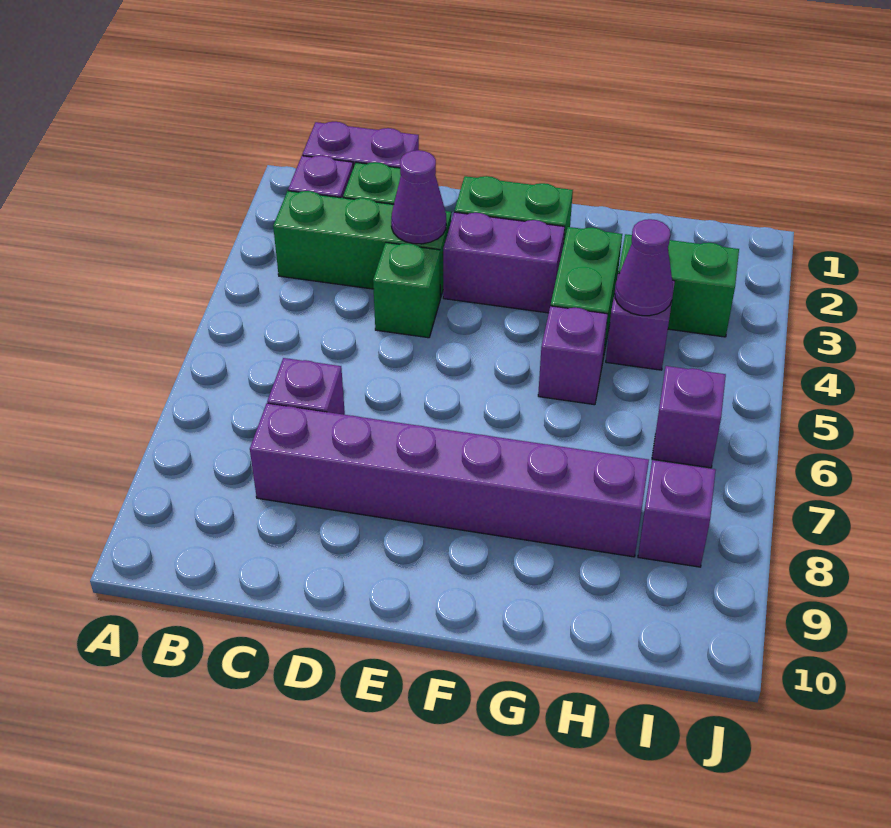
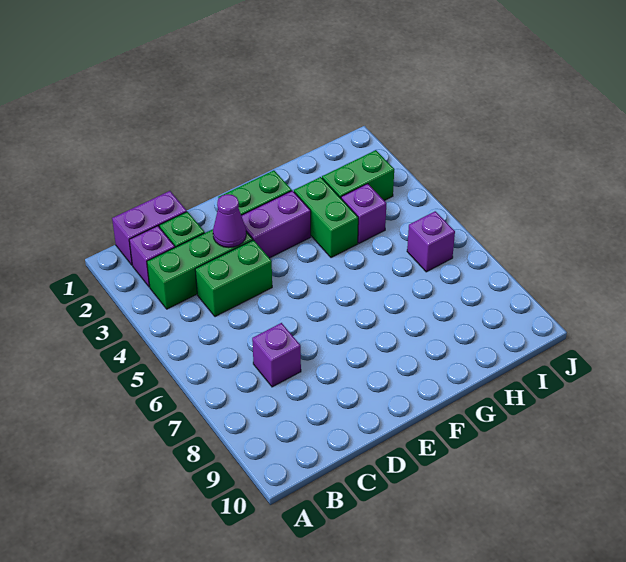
purple 1x6 brick [250,403,649,557] -> none
green 1x1 brick [373,243,440,338] -> green 1x2 brick [195,240,272,317]
purple 1x1 brick [538,306,608,405] -> none
purple 1x1 cone [615,219,673,316] -> none
purple 1x1 brick [638,460,716,567] -> none

